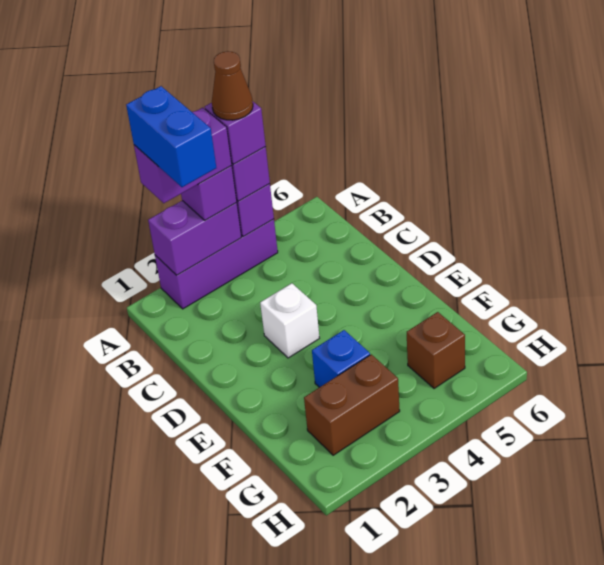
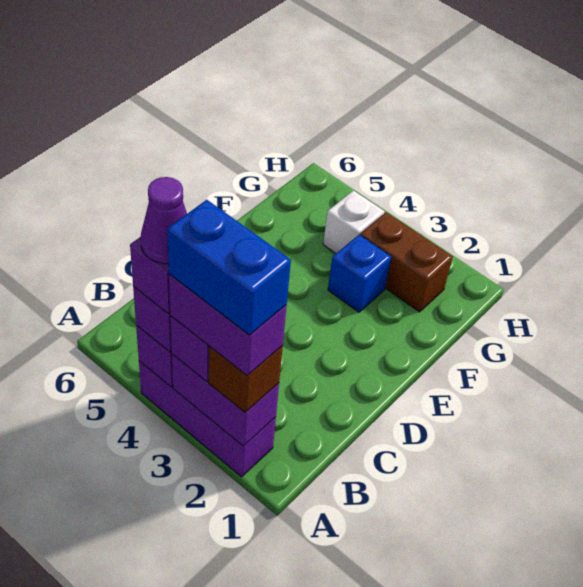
blue 1x2 brick [126,86,216,187] -> blue 1x2 brick turned to [167,200,291,335]
brown 1x1 cone [212,51,253,120] -> purple 1x1 cone [141,177,187,264]
white 1x1 brick [260,283,319,358] -> white 1x1 brick moved to [323,190,384,253]
brown 1x1 brick [407,312,465,389] -> brown 1x1 brick moved to [209,346,283,412]

